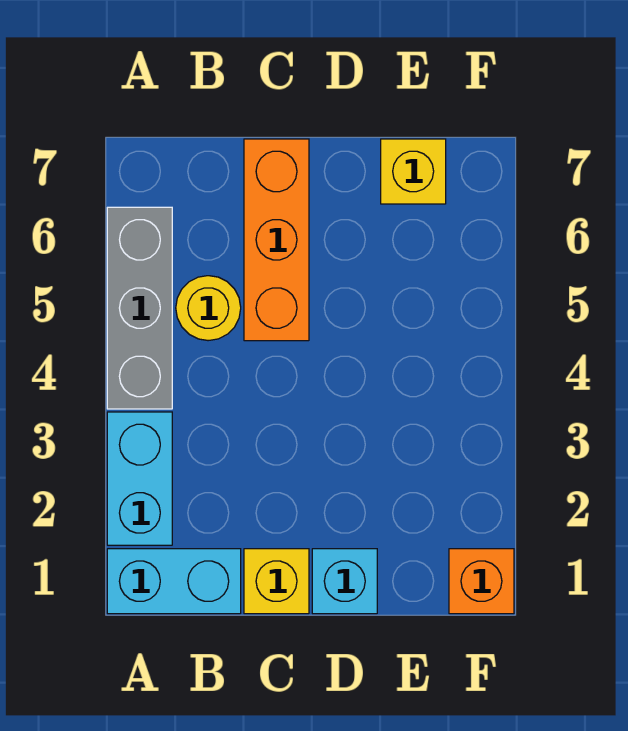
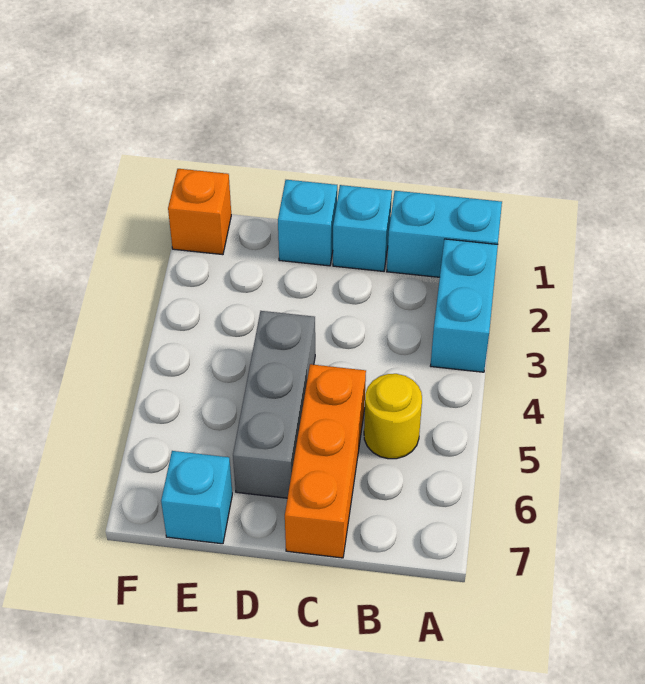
grey 1x3 brick [107,207,172,409] -> grey 1x3 brick moved to [233,311,315,498]
yellow 1x1 brick [244,549,309,614] -> cyan 1x1 brick [333,185,392,271]
yellow 1x1 brick [381,139,446,204] -> cyan 1x1 brick [161,451,232,544]

